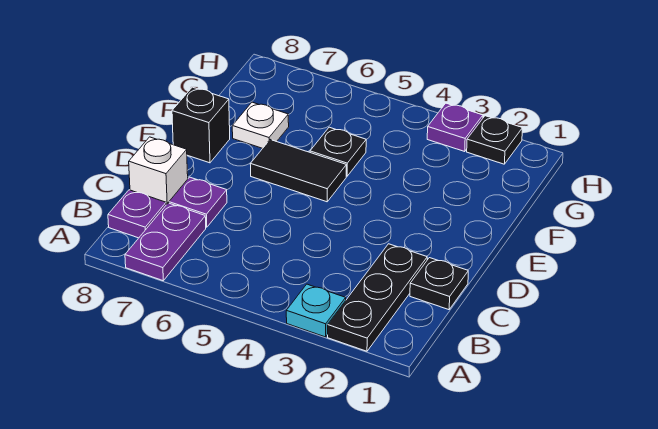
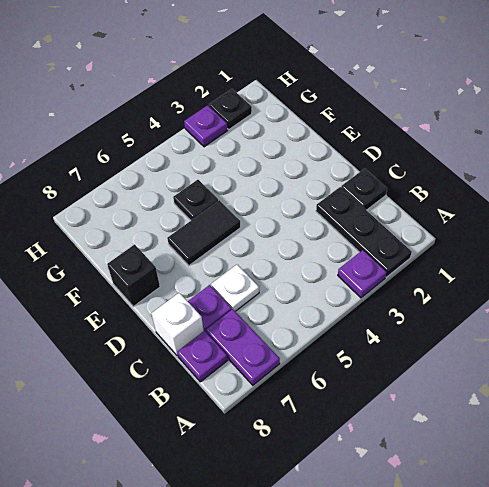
cyan 1x1 plate [286,284,346,337] -> purple 1x1 plate [338,250,387,298]
white 1x1 plate [232,102,289,148] -> white 1x1 plate moved to [211,265,259,311]

